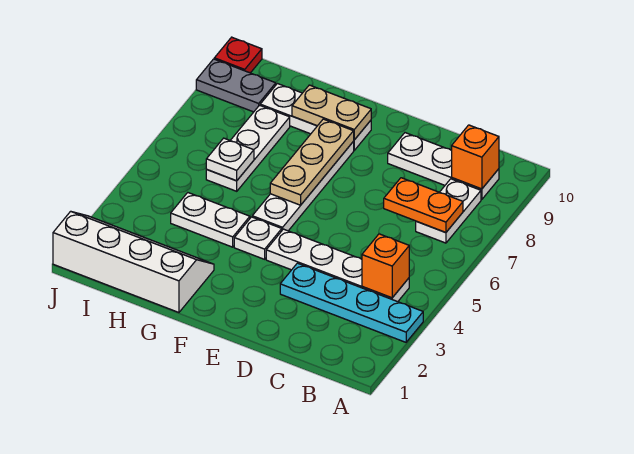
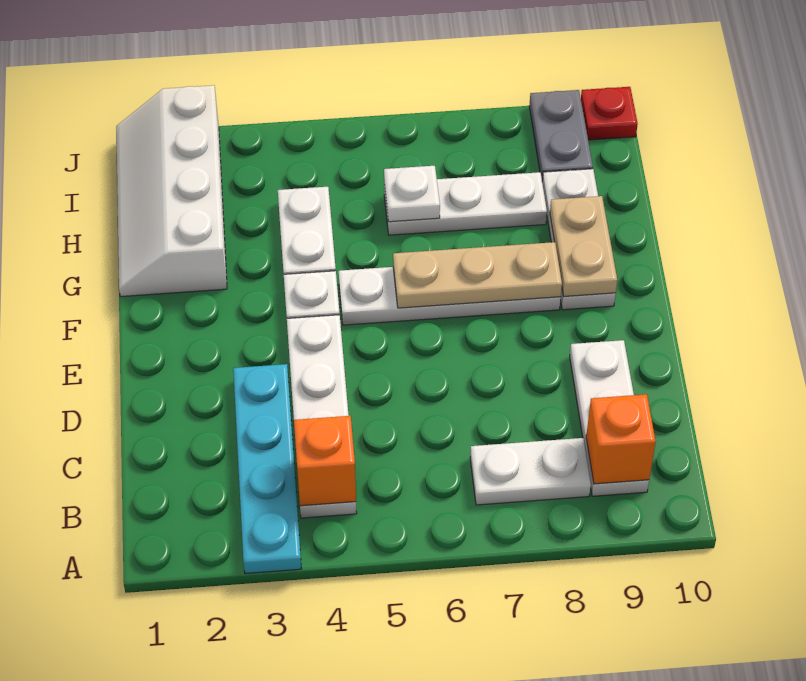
orange 1x2 plate [384,178,463,232] -> none
white 2x4 slope [53,211,214,312] -> white 2x4 slope turned to [116,85,227,297]

